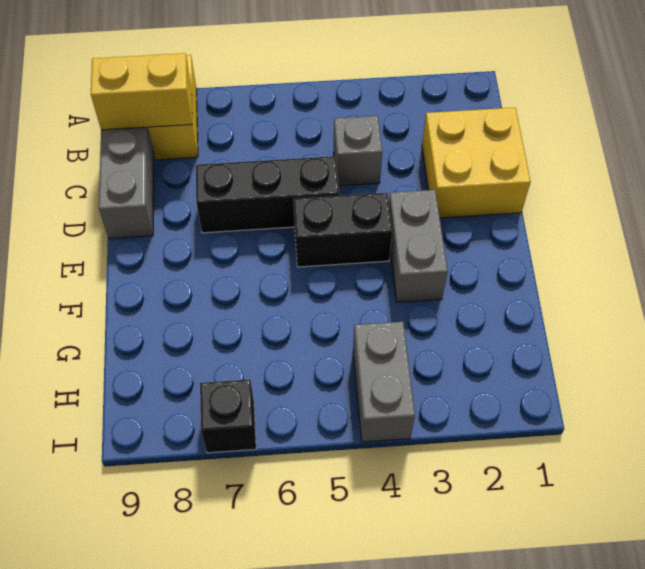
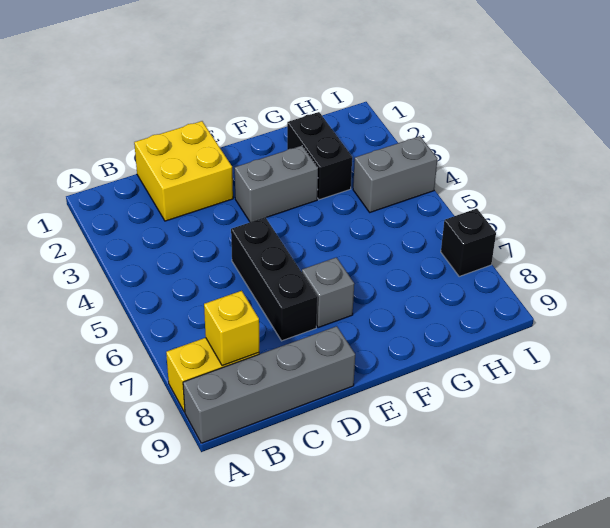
yellow 1x2 brick [91,53,192,130] -> yellow 1x1 brick [204,291,259,366]
grey 1x1 brick [334,116,382,186] -> grey 1x1 brick moved to [302,257,354,328]
black 1x2 brick [293,193,392,267] -> black 1x2 brick moved to [287,112,352,200]

